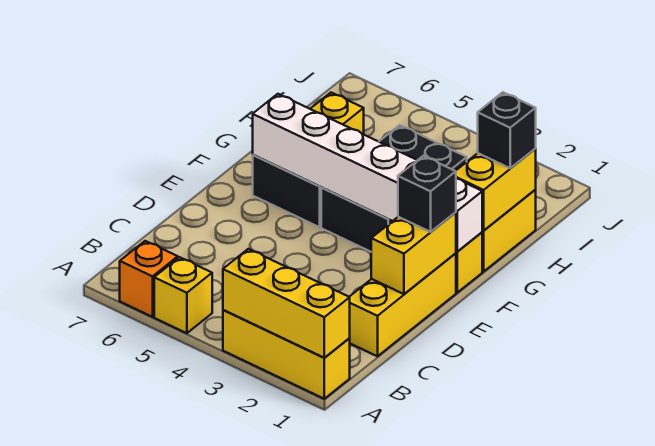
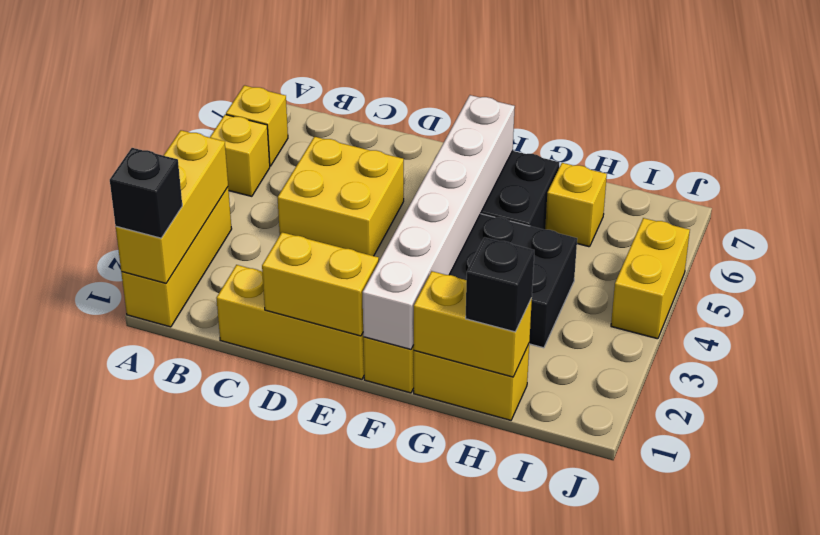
orange 1x1 brick [120,241,178,317] -> yellow 1x1 brick [226,85,288,166]
none -> yellow 2x2 brick [278,137,404,256]
black 1x1 brick [398,156,456,232] -> black 1x1 brick moved to [110,148,182,238]
none -> yellow 1x2 brick [611,218,690,339]

